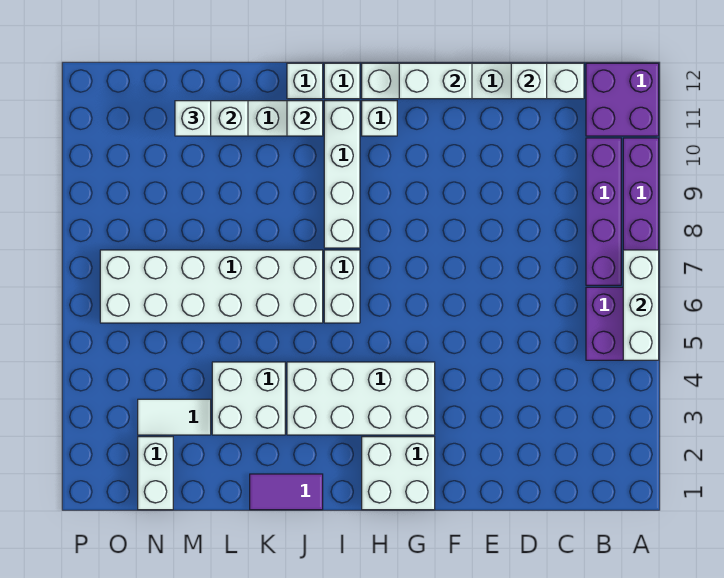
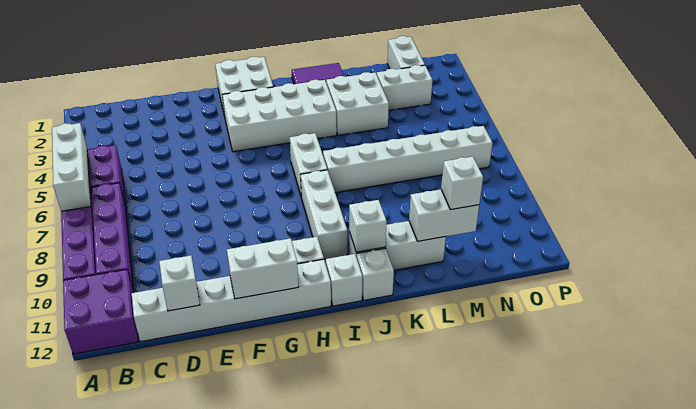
white 1x4 brick [324,101,360,248] -> white 1x3 brick [301,170,347,259]
white 2x6 brick [100,250,323,323] -> white 1x6 brick [323,126,492,193]
white 1x2 tile [138,399,211,435] -> white 1x2 brick [377,65,432,110]

